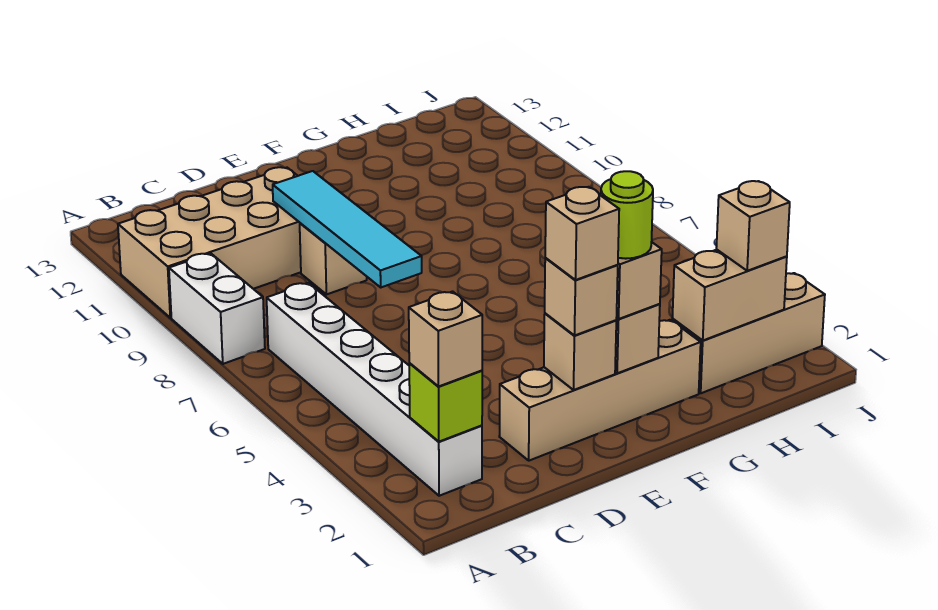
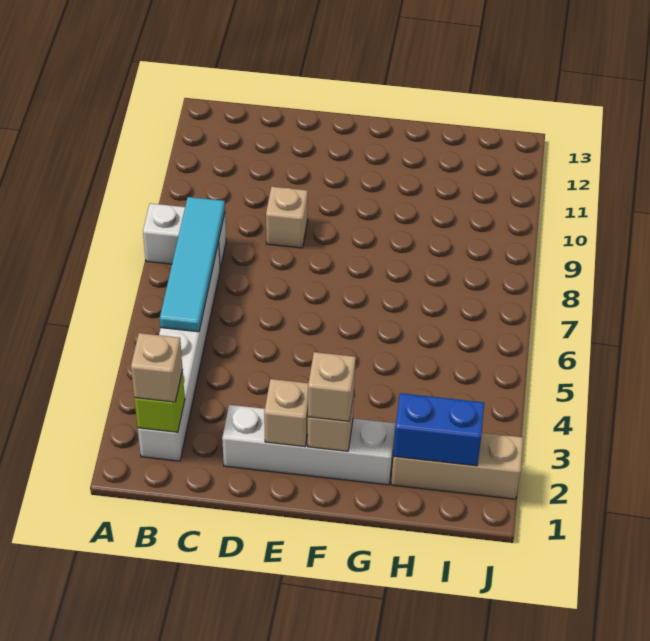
white 1x2 brick [169,253,265,364] -> white 1x2 brick turned to [143,203,226,269]
tan 2x4 brick [118,167,301,318] -> none
tan 1x4 brick [499,320,701,461] -> white 1x4 brick [222,405,395,485]
cyan 1x4 tile [273,171,422,287] -> cyan 1x4 tile moved to [160,197,225,332]
tan 1x1 brick [545,258,618,336] -> none
tan 1x1 brick [545,187,619,280] -> none
lime 1x1 round brick [601,171,653,259] -> none
tan 1x2 brick [672,250,787,341] -> blue 1x2 brick [393,393,484,466]
tan 1x1 brick [716,181,790,271] -> none

